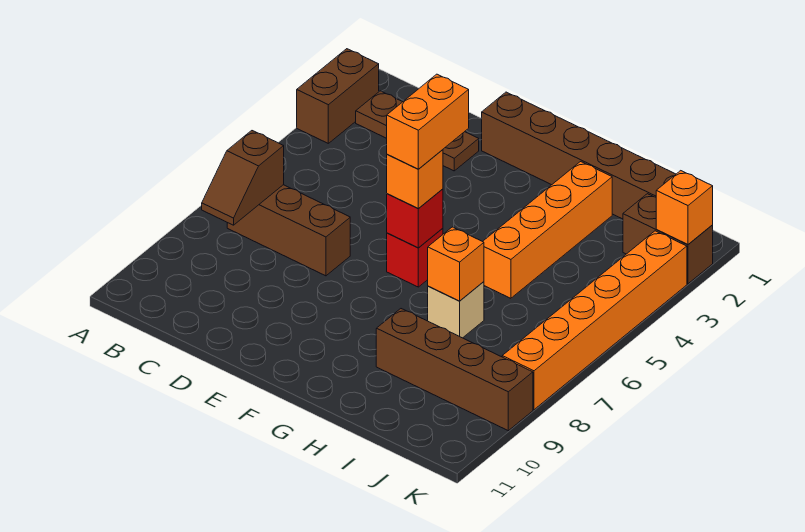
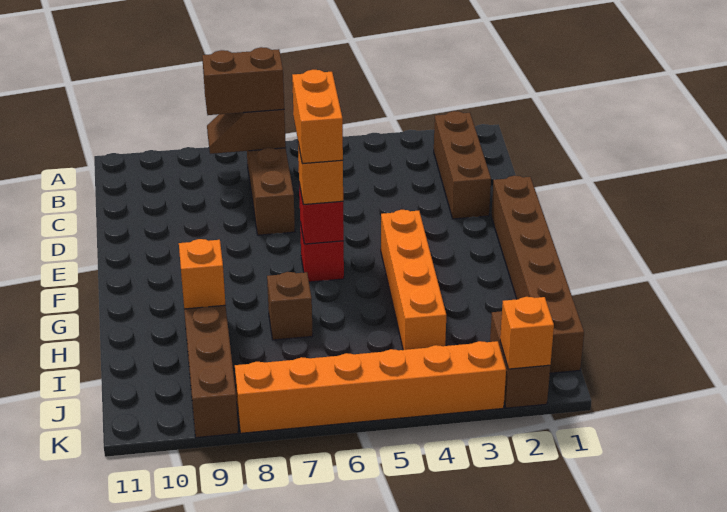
brown 1x2 brick [297,49,379,143] -> brown 1x2 brick moved to [202,47,284,115]
brown 1x3 plate [356,91,479,171] -> brown 1x3 brick [434,111,491,219]
orange 1x2 brick [387,74,469,169] -> orange 1x2 brick turned to [292,70,343,164]
orange 1x4 brick [483,162,612,298] -> orange 1x4 brick turned to [381,210,446,350]
tan 1x1 brick [428,282,484,338] -> brown 1x1 brick [267,272,313,340]
orange 1x1 brick [428,227,484,301] -> orange 1x1 brick moved to [179,239,226,309]

